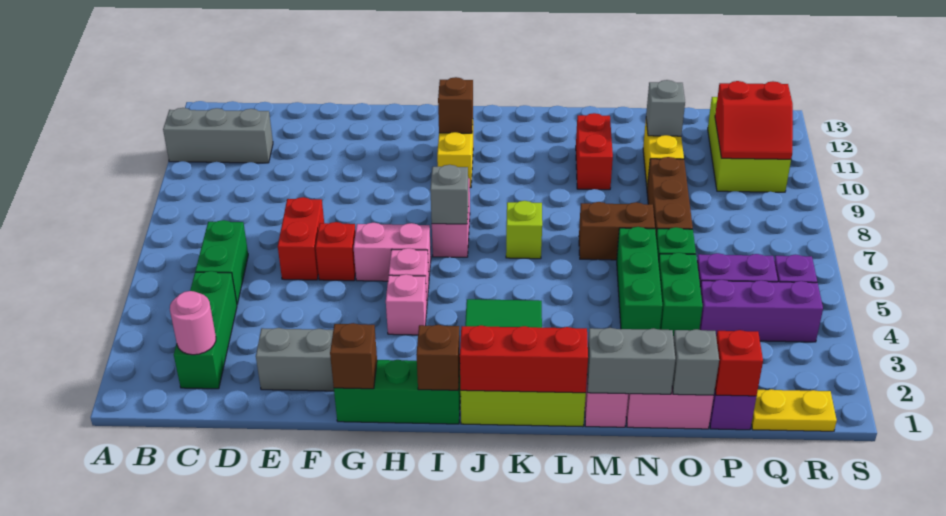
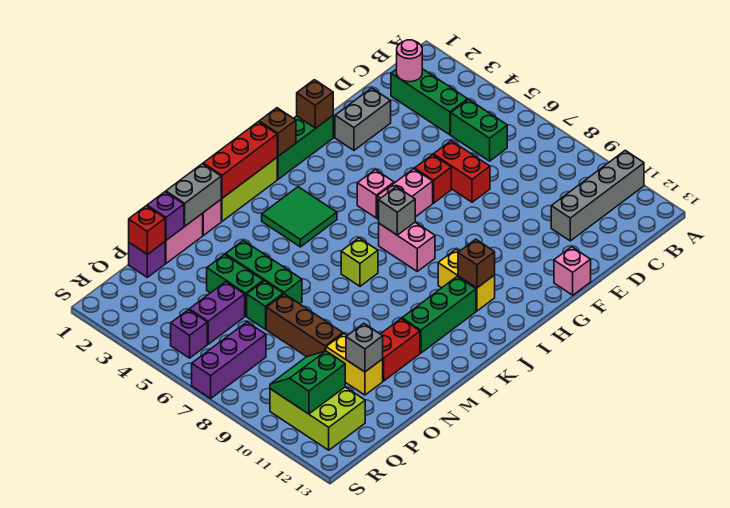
grey 1x3 brick [163,108,273,163] -> grey 1x4 brick [551,150,644,241]
pink 1x1 brick [386,274,427,335] -> pink 1x1 brick moved to [554,247,591,295]
none -> green 1x3 brick [402,277,476,353]
brown 1x2 brick [579,202,655,260] -> none
red 1x2 brick [576,113,613,190] -> red 1x2 brick turned to [381,319,420,381]
grey 1x1 brick [672,329,719,395] -> purple 1x1 brick [147,192,184,240]
purple 1x3 brick [699,280,823,342] -> purple 1x3 brick moved to [192,322,266,398]
yellow 1x2 plate [751,389,837,431] -> none
red 2x2 slope [715,81,793,159] -> green 2x2 slope [270,351,345,414]

